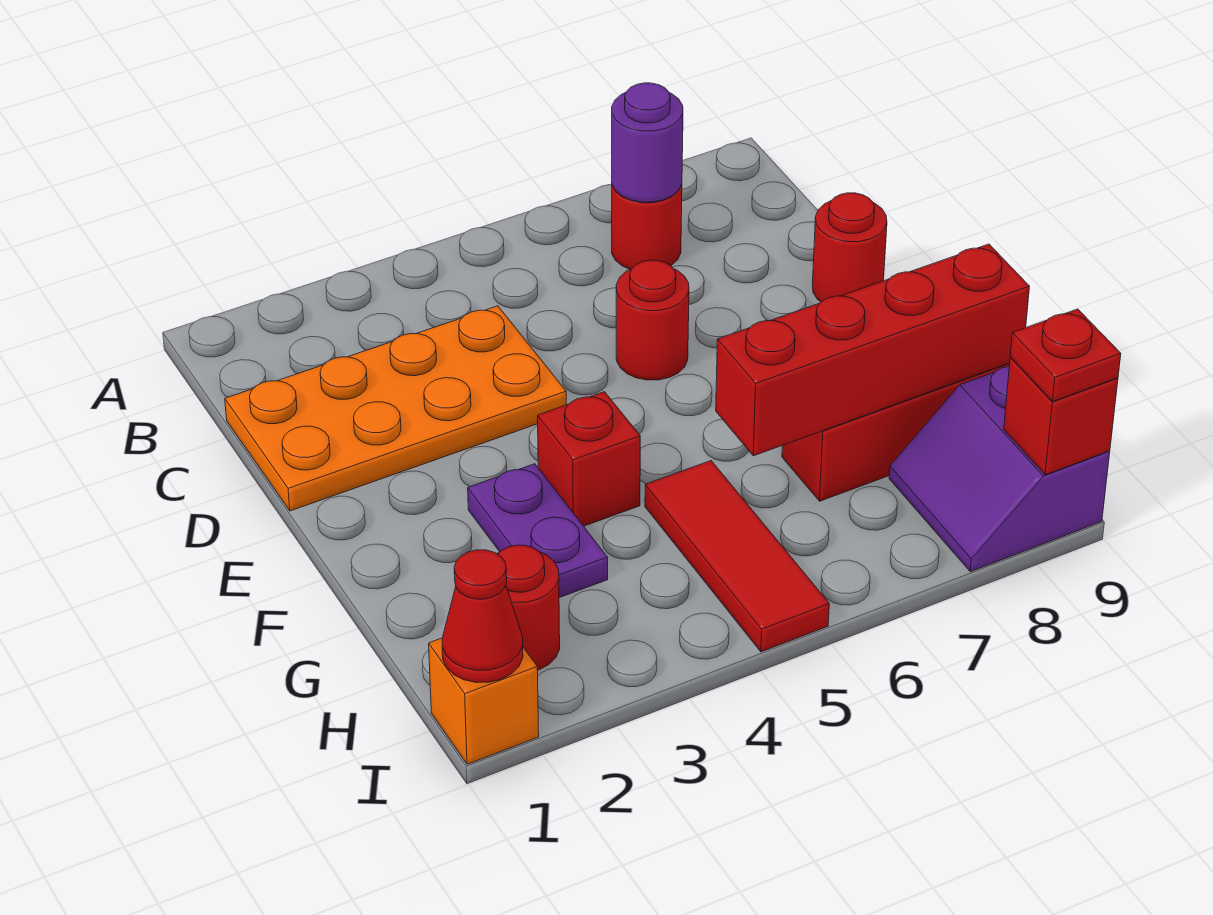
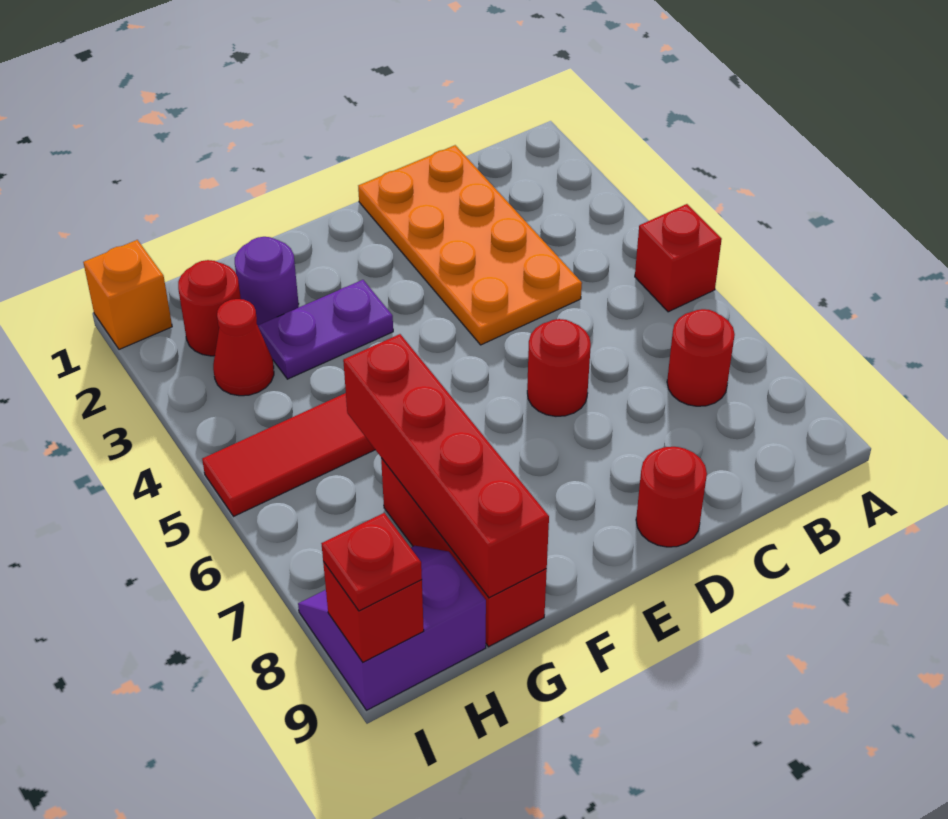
purple 1x1 round brick [612,83,683,202] -> purple 1x1 round brick moved to [235,237,299,325]
red 1x1 brick [538,392,640,526] -> red 1x1 brick moved to [635,204,722,312]
red 1x1 cone [442,550,523,683] -> red 1x1 cone moved to [213,299,274,396]

